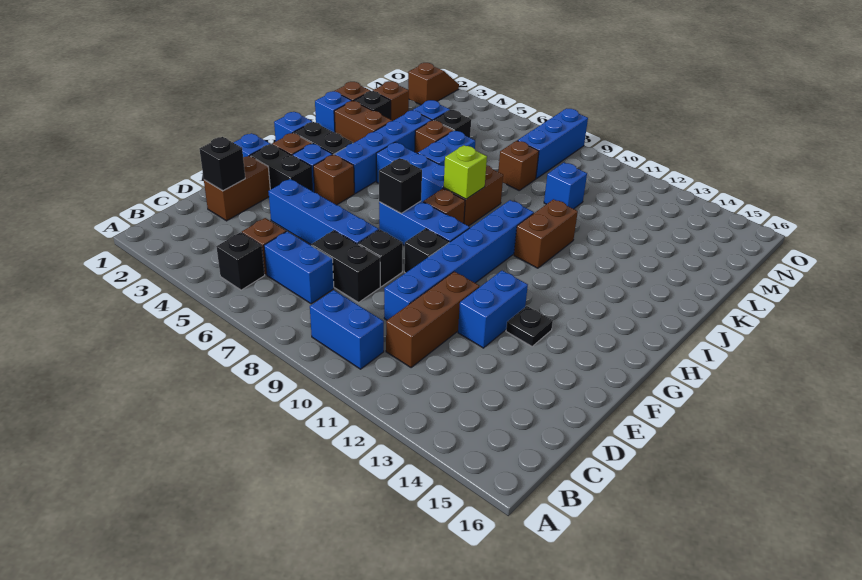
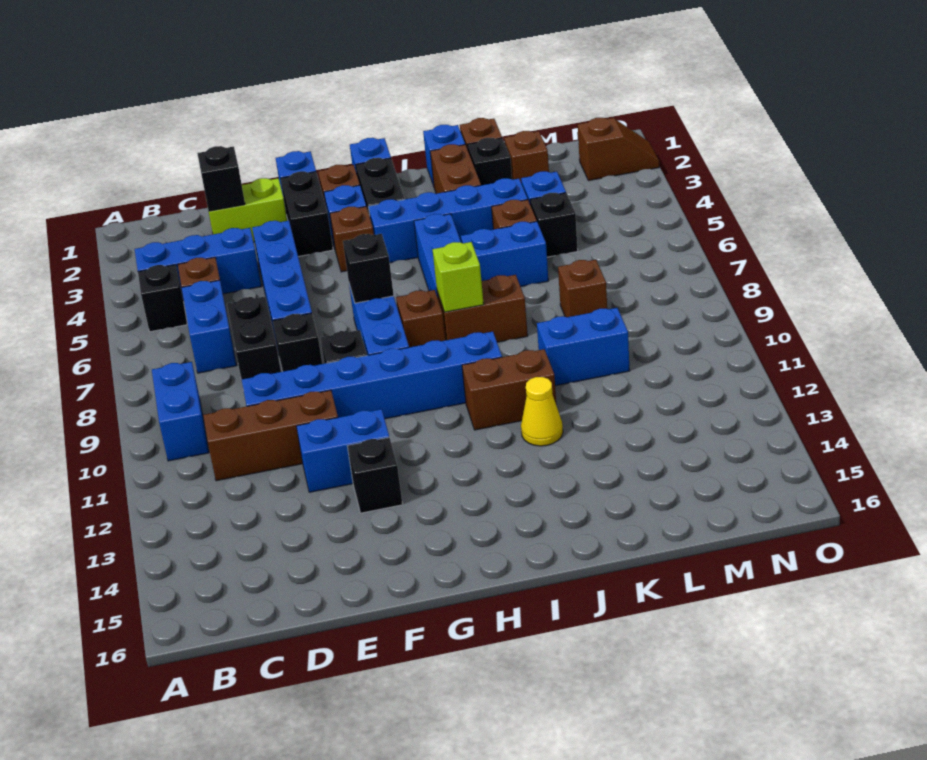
brown 1x2 brick [204,156,270,221] -> lime 1x2 brick [209,178,287,242]
black 1x1 plate [506,306,553,346] -> black 1x1 brick [347,437,403,513]
none -> yellow 1x1 cone [521,377,563,446]
blue 1x1 brick [544,163,587,209] -> blue 1x2 brick [537,308,630,386]
blue 1x3 brick [518,108,588,179] -> blue 1x3 brick moved to [135,228,262,301]

